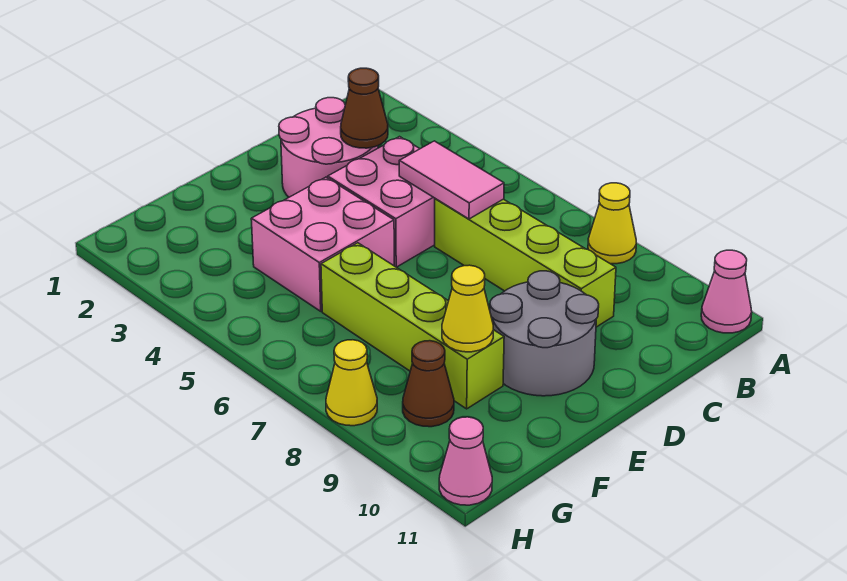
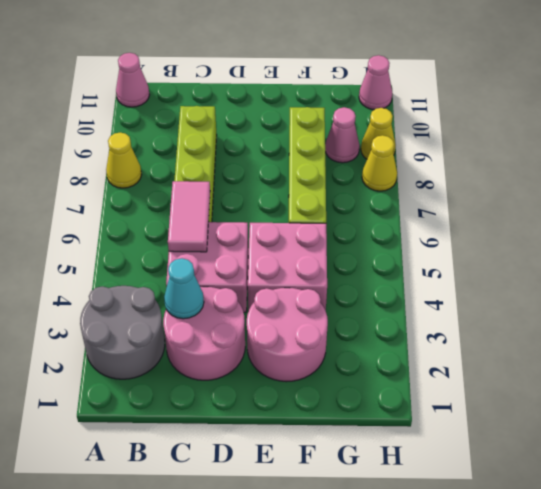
brown 1x1 cone [341,68,388,148] -> cyan 1x1 cone [164,258,204,319]
grey 2x2 round brick [490,271,599,396] -> grey 2x2 round brick moved to [80,286,165,379]
none -> pink 2x2 round brick [247,288,328,382]
yellow 1x1 cone [442,265,493,352] -> yellow 1x1 cone moved to [361,108,396,159]
brown 1x1 cone [403,341,454,427] -> pink 1x1 cone [325,107,360,163]

